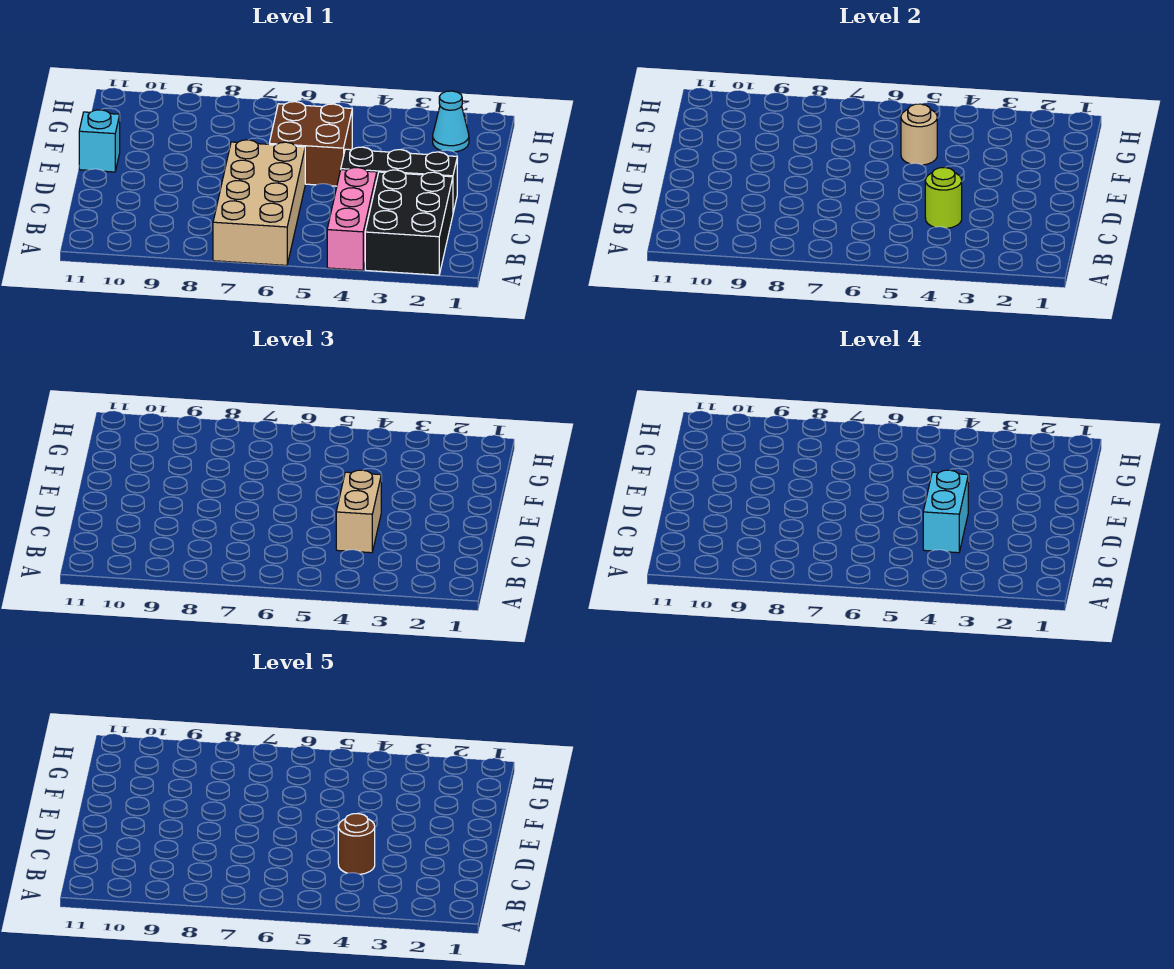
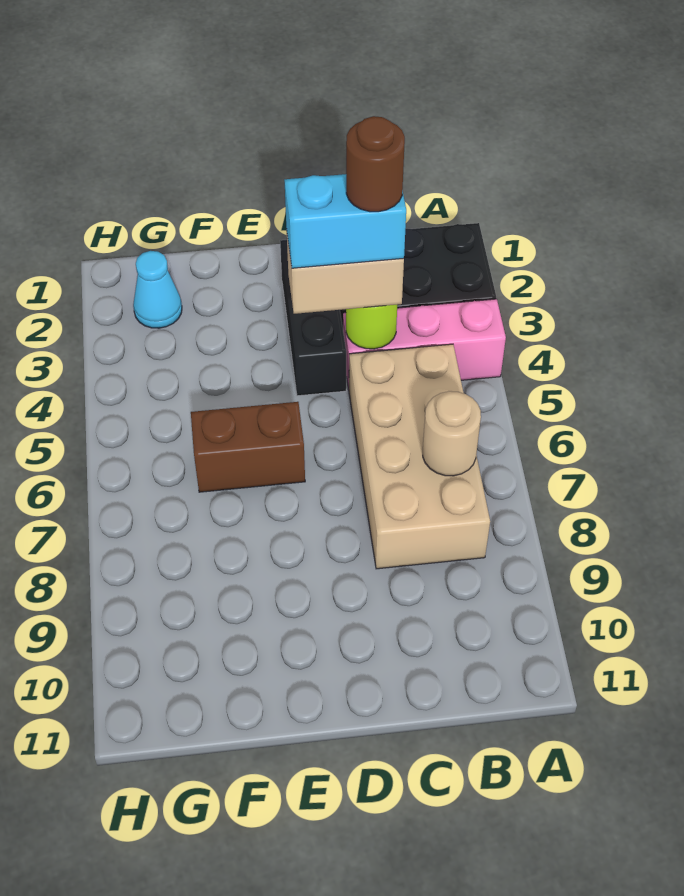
tan 2x4 brick [213,140,305,265] -> tan 2x4 brick turned to [349,344,490,569]
brown 2x2 brick [269,102,352,186] -> brown 1x2 brick [191,402,305,492]
cyan 1x1 brick [79,110,120,172] -> none
tan 1x1 round brick [901,104,937,165] -> tan 1x1 round brick moved to [423,391,481,476]

